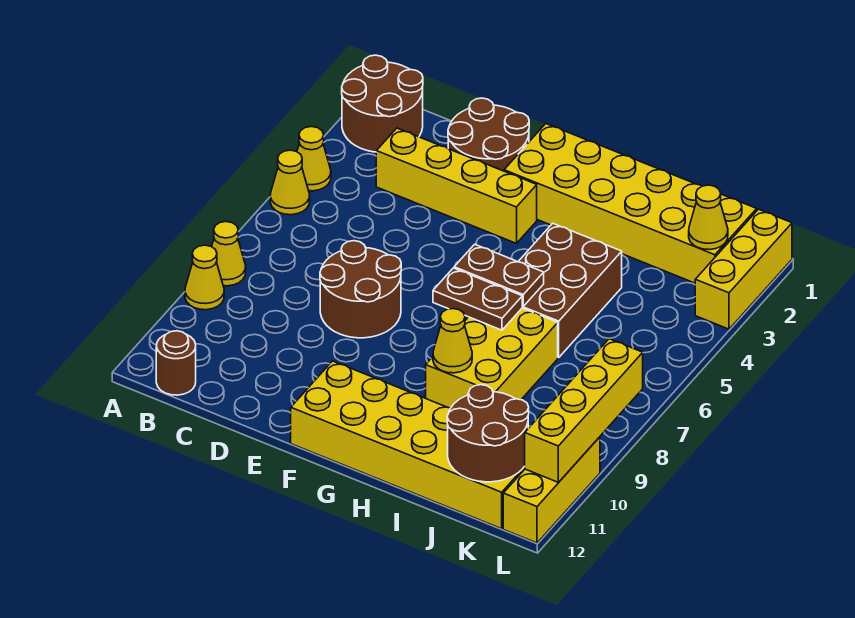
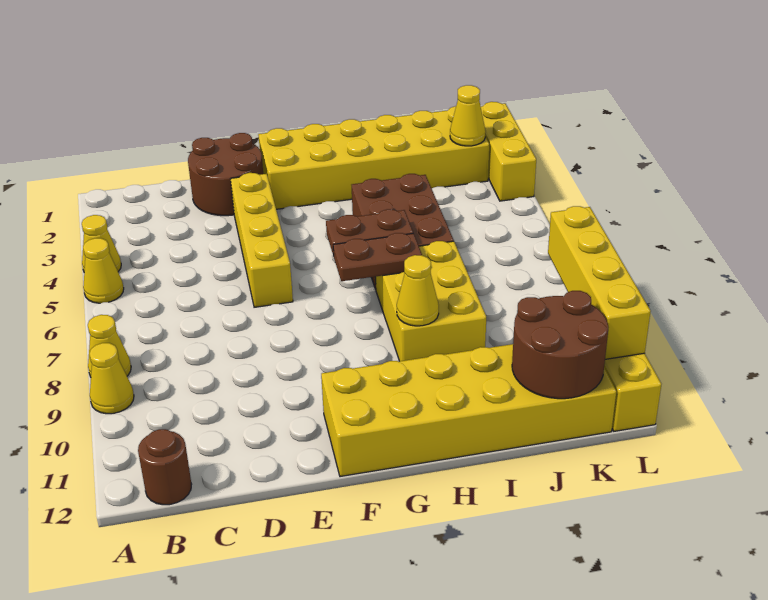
brown 2x2 round brick [342,55,423,152] -> none
yellow 1x4 brick [376,128,537,243] -> yellow 1x4 brick turned to [231,173,293,307]
brown 2x2 round brick [320,241,401,338] -> none

